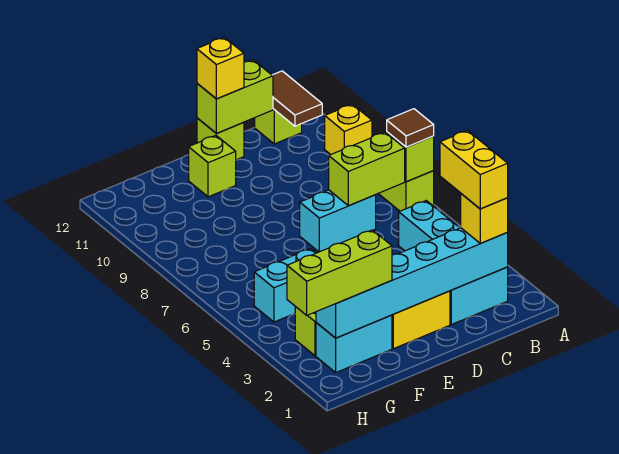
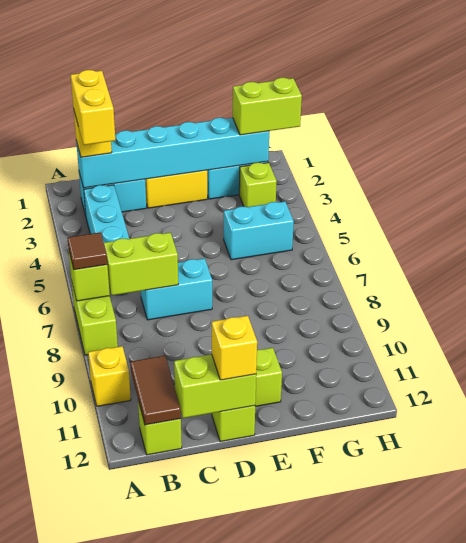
lime 1x3 brick [287,230,392,315] -> lime 1x2 brick [233,78,302,135]

